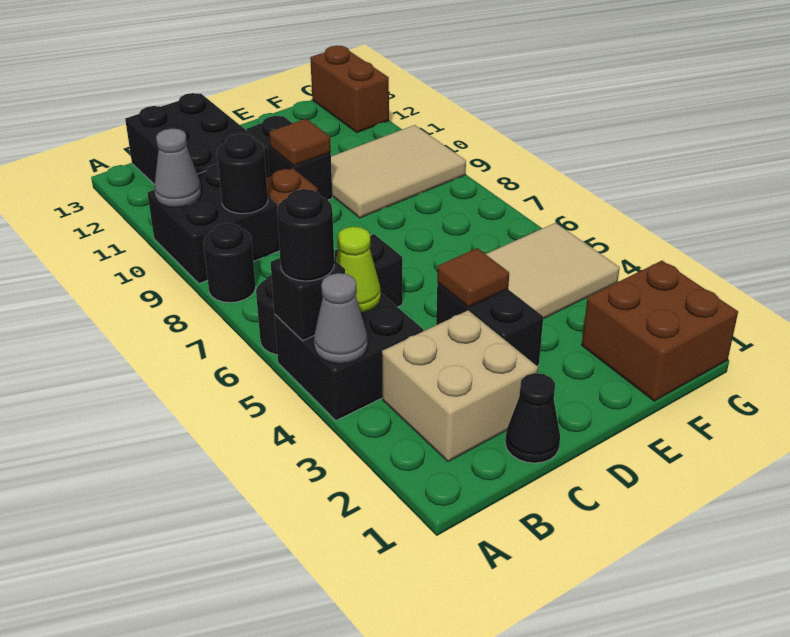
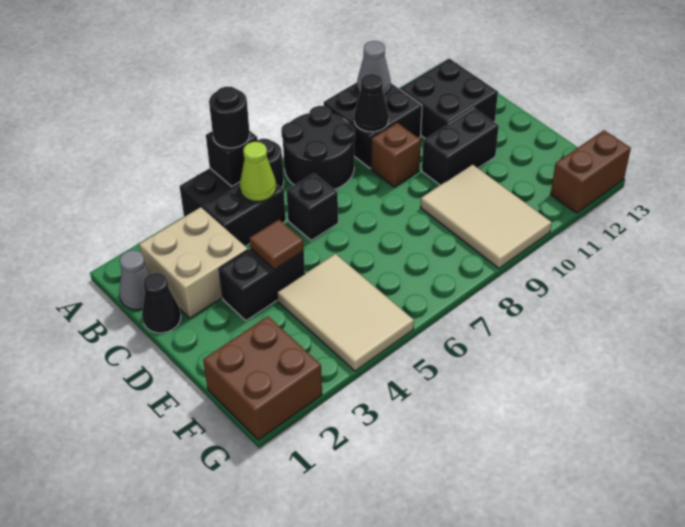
grey 1x1 cone [314,273,368,364] -> grey 1x1 cone moved to [119,250,150,310]
black 1x1 round brick [203,223,256,303] -> black 2x2 round brick [281,106,355,190]
black 1x1 round brick [217,134,268,214] -> black 1x1 cone [354,74,389,132]
black 2x3 brick [125,93,269,185] -> black 2x2 brick [400,59,498,139]
brown 1x1 tile [269,119,331,166] -> none

